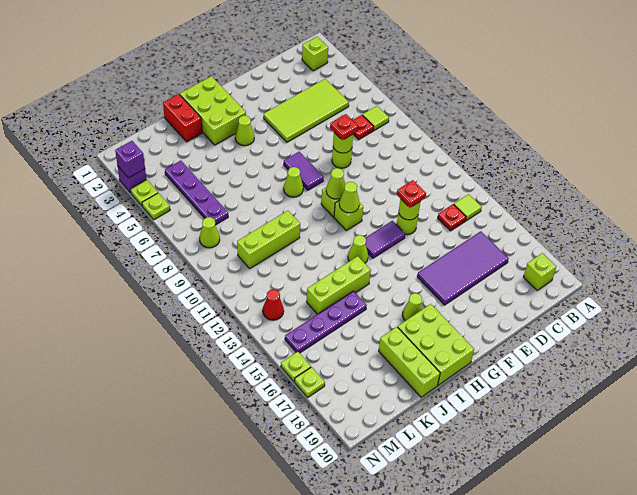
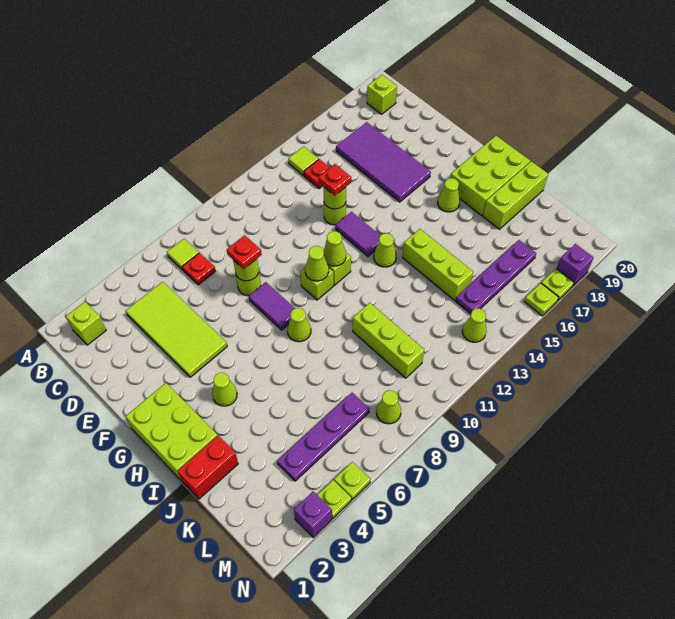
purple 1x2 tile [284,152,324,190] -> purple 1x2 tile turned to [249,282,295,330]
lime 2x3 brick [180,76,246,145] -> lime 2x3 brick turned to [126,383,218,480]
purple 1x4 plate [285,291,367,353] -> purple 1x4 plate turned to [456,240,536,314]
red 1x1 cone [263,289,284,320] -> lime 1x1 cone [462,309,486,342]
purple 1x1 brick [115,141,145,178] -> purple 1x1 brick moved to [557,244,594,286]

